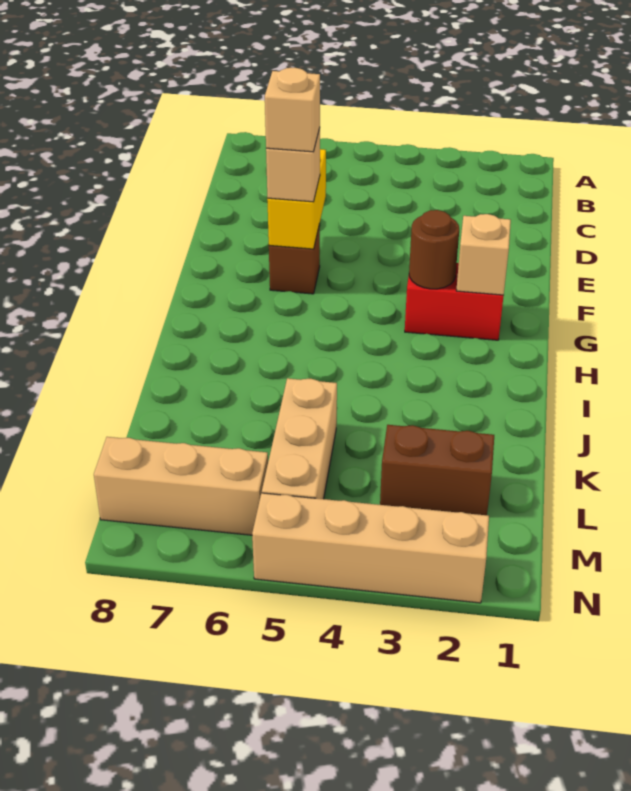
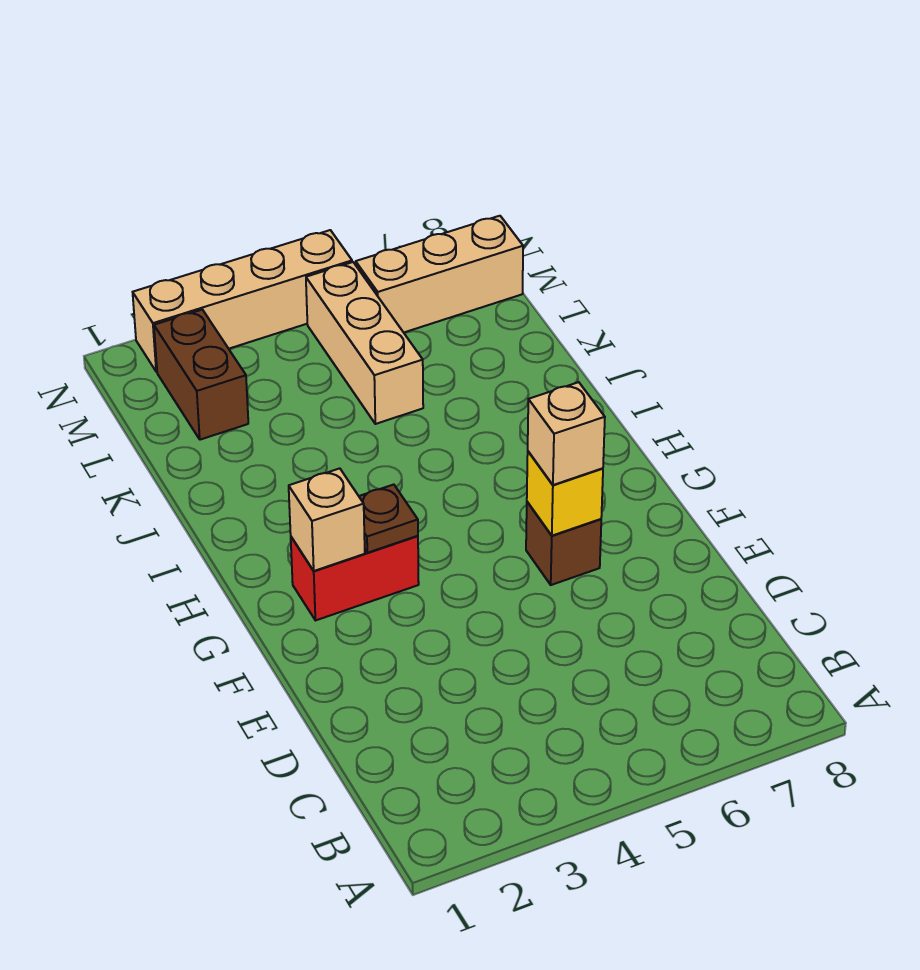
yellow 1x2 brick [267,149,326,249] -> yellow 1x1 brick [527,452,603,536]
tan 1x1 brick [265,68,320,152] -> none
brown 1x1 round brick [409,210,459,289] -> brown 1x1 plate [359,485,418,553]
brown 1x2 brick [380,425,494,515] -> brown 1x2 brick turned to [154,310,248,440]

